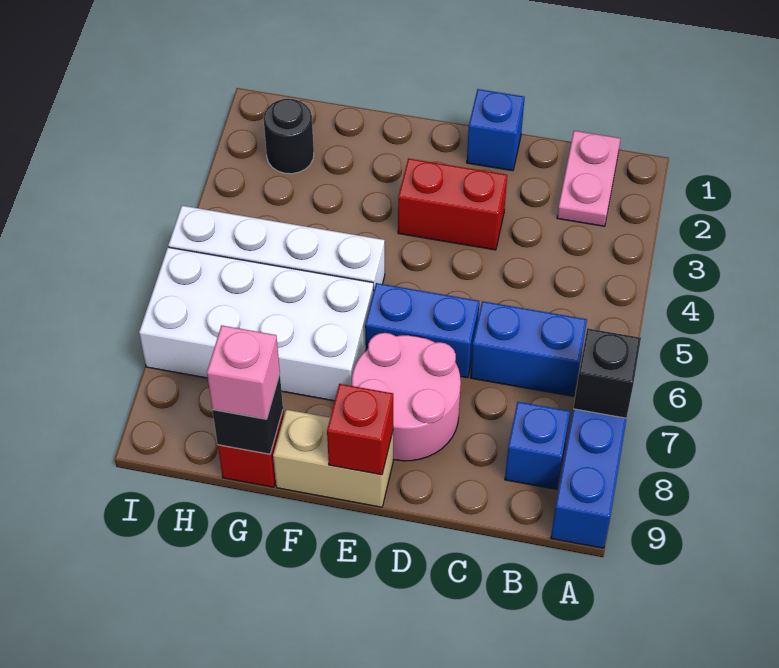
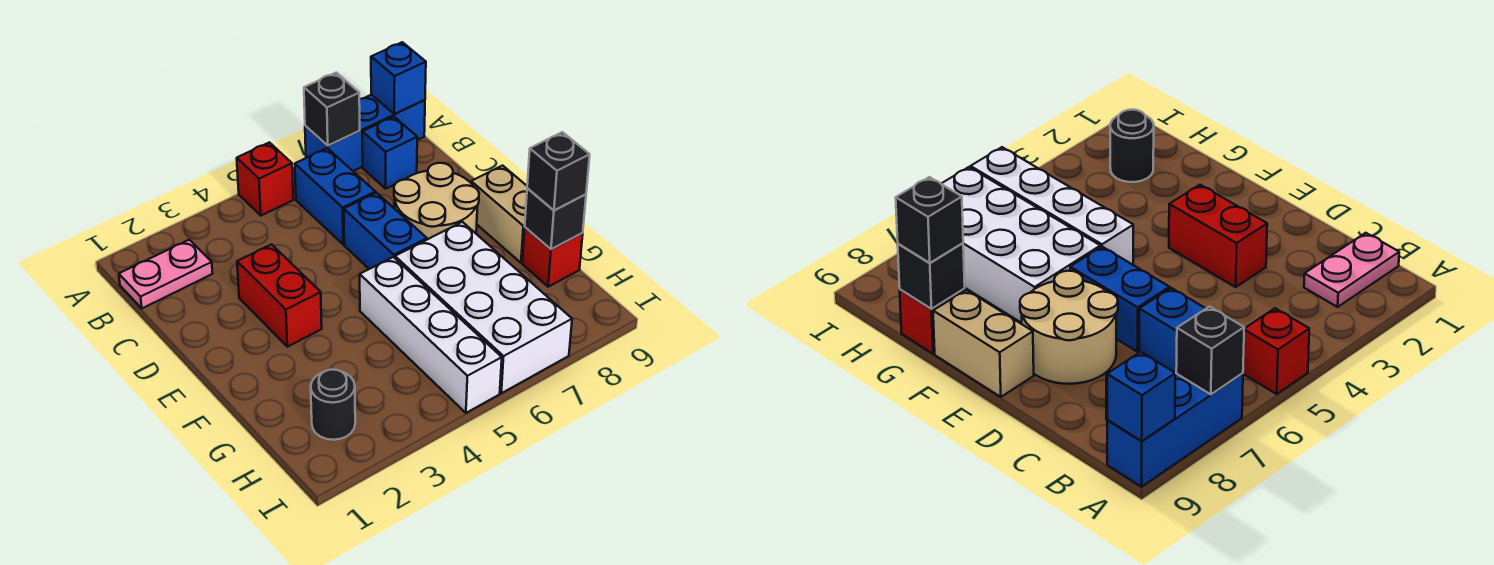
blue 1x1 brick [467,89,525,171] -> blue 1x1 brick moved to [371,42,426,114]
pink 2x2 round brick [352,333,461,461] -> tan 2x2 round brick [394,163,479,240]
red 1x1 brick [327,384,393,475] -> red 1x1 brick moved to [237,142,293,216]
pink 1x1 brick [207,325,280,419] -> black 1x1 brick [527,132,590,210]

